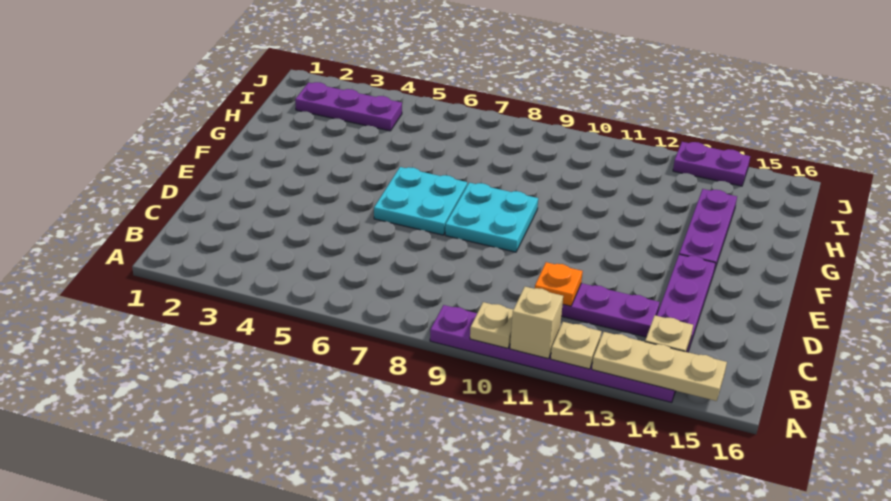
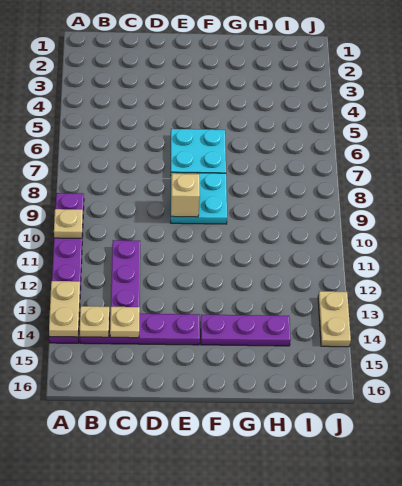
tan 1x1 brick [510,287,563,359] -> tan 1x1 brick moved to [171,174,200,217]
tan 1x1 plate [551,322,601,369] -> tan 1x1 plate moved to [110,307,140,338]
tan 1x3 plate [592,332,727,401] -> tan 1x2 plate [49,281,80,337]
orange 1x1 plate [535,262,583,306] -> none
purple 1x3 plate [295,82,402,131] -> none
purple 1x2 plate [673,142,750,186] -> tan 1x2 plate [318,291,351,347]

